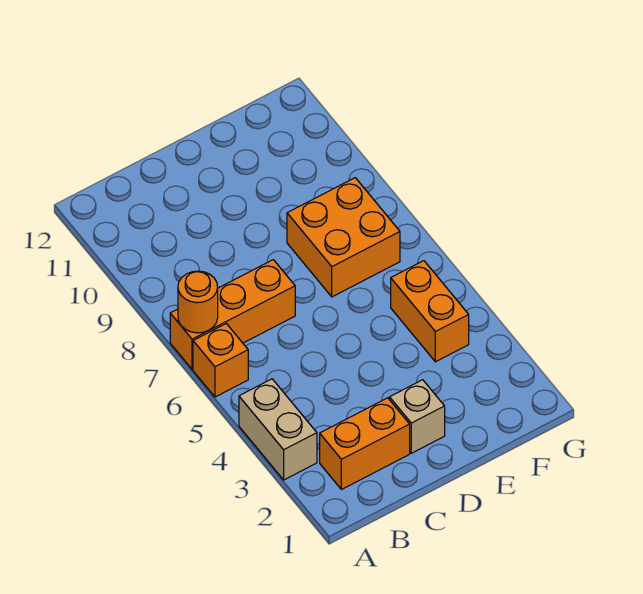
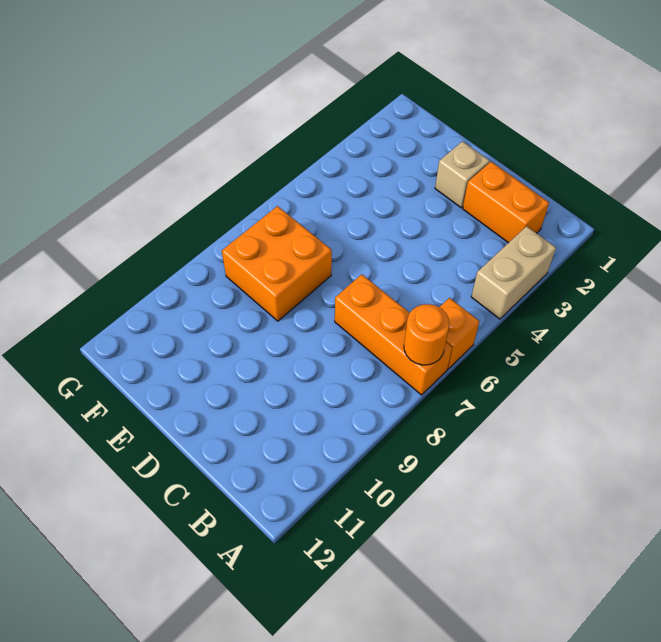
orange 1x2 brick [391,261,469,362] -> none

